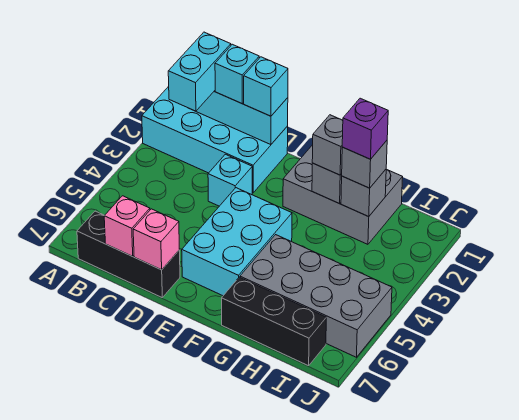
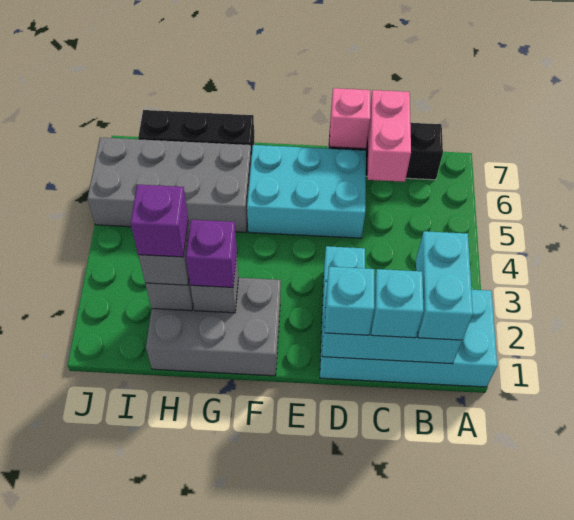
pink 1x1 brick [104,196,150,256] -> pink 1x2 brick [368,90,411,182]
cyan 2x3 brick [182,188,292,296] -> cyan 2x3 brick turned to [247,145,366,238]
grey 1x1 brick [312,115,343,175] -> purple 1x1 brick [186,220,237,287]

